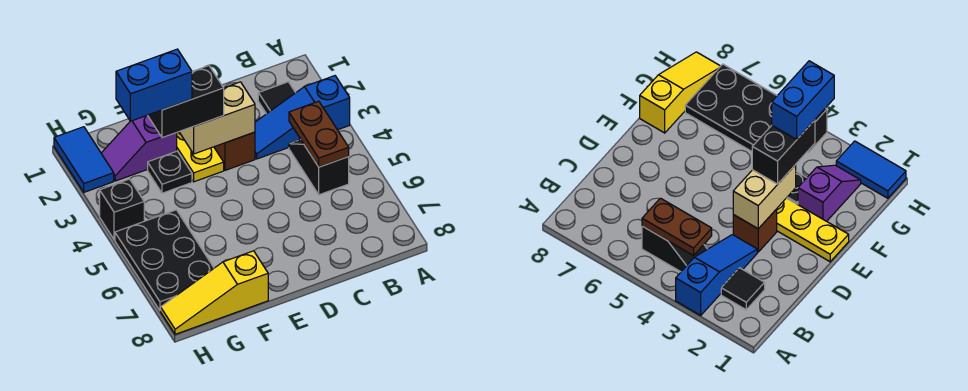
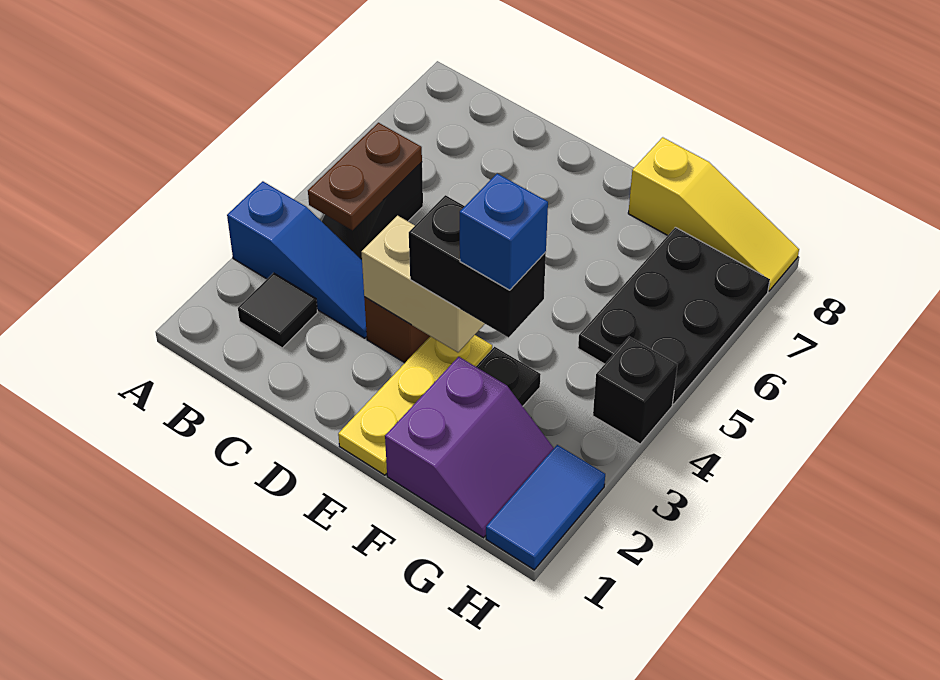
purple 1x2 slope [101,115,177,181] -> purple 2x2 slope [385,357,554,538]
blue 1x2 brick [116,49,192,121] -> blue 1x1 brick [460,174,548,290]

